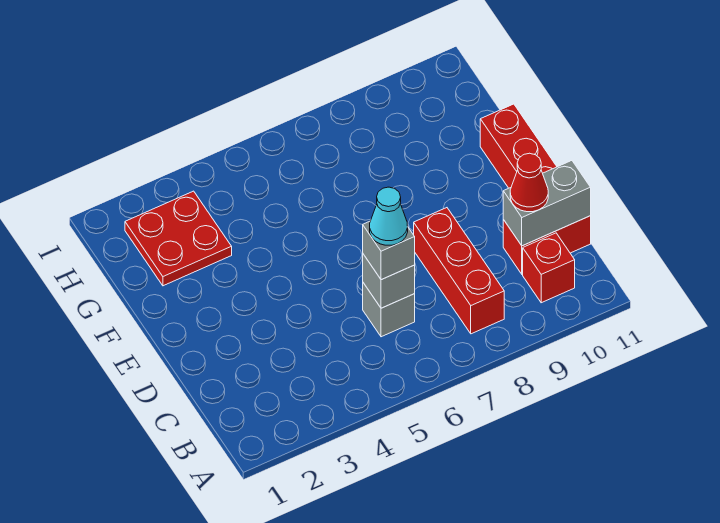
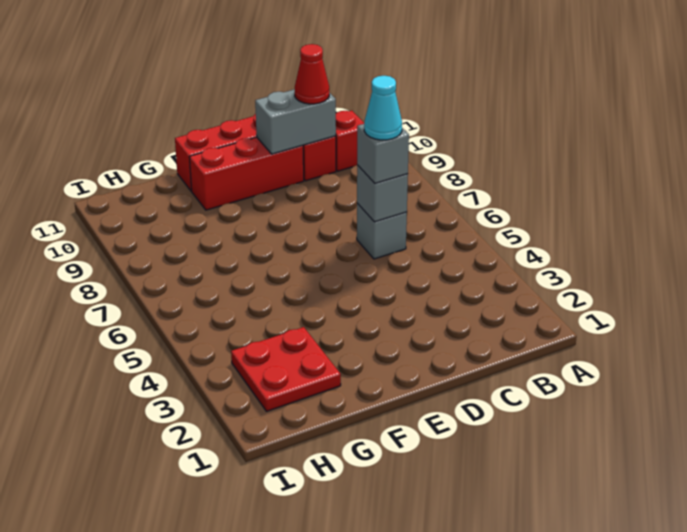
red 1x3 brick [414,208,504,334] -> red 1x3 brick moved to [189,137,304,210]
grey 1x2 brick [503,161,591,246] -> grey 1x2 brick turned to [255,89,336,154]

